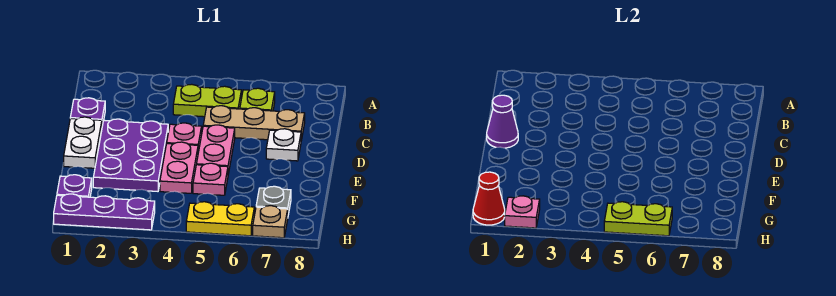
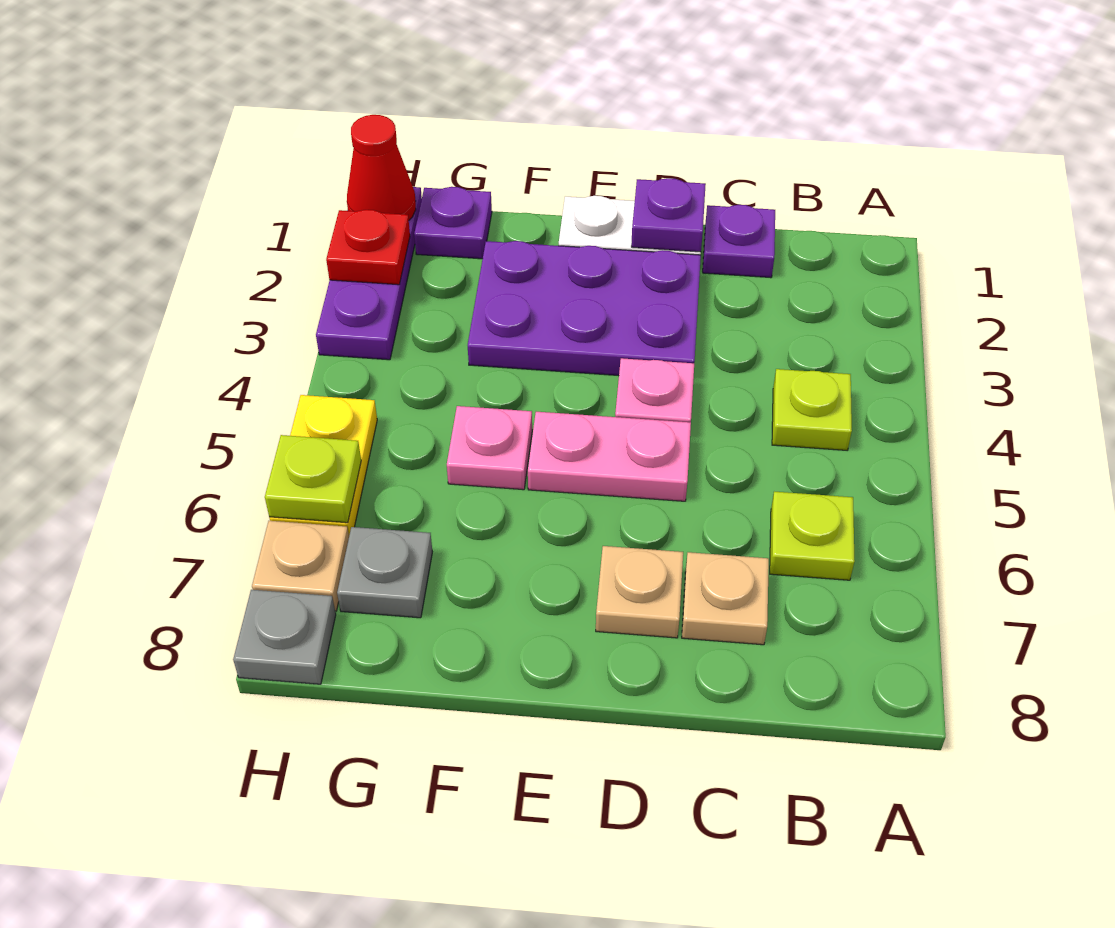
lime 1x2 plate [173,84,241,117] -> lime 1x1 plate [772,369,852,450]
tan 1x3 plate [203,106,305,140] -> tan 1x1 plate [682,552,769,645]
purple 1x1 cone [487,95,518,148] -> purple 1x1 plate [631,178,706,252]
white 1x1 plate [266,129,301,161] -> tan 1x1 plate [596,546,683,638]
pink 1x2 plate [160,142,198,193] -> none
pink 1x1 plate [505,196,540,228] -> red 1x1 plate [326,210,410,285]
lime 1x2 plate [604,202,672,236] -> lime 1x1 plate [265,435,361,523]
none -> grey 1x1 plate [233,590,336,684]

